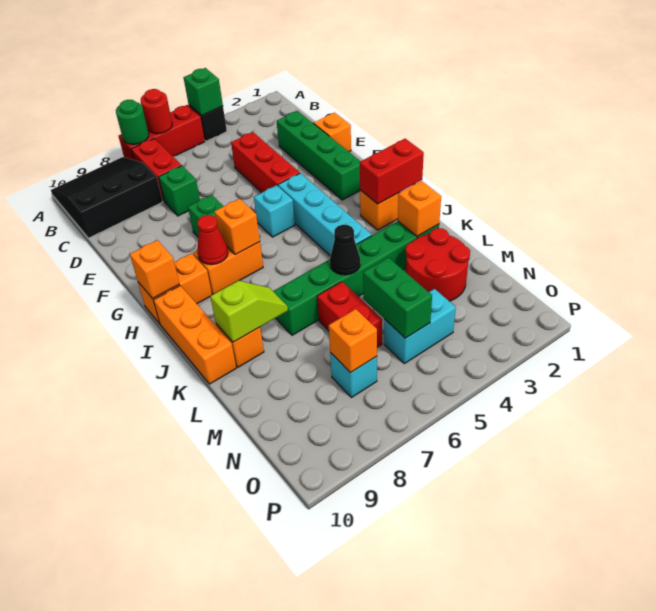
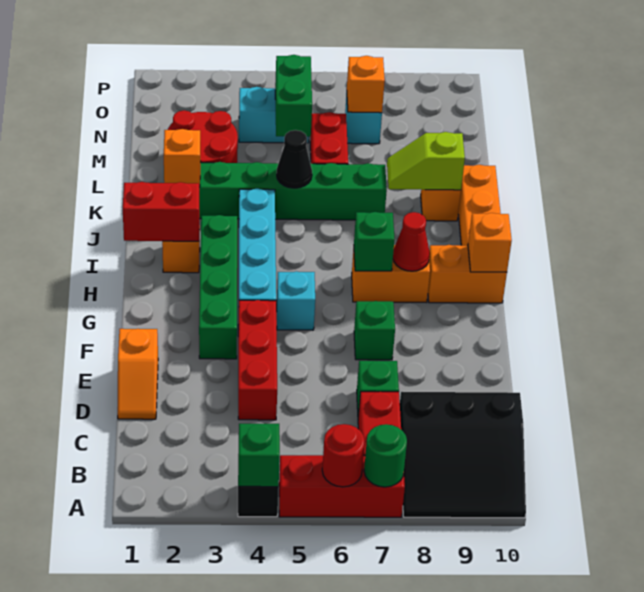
green 1x4 brick [277,111,360,200] -> green 1x4 brick moved to [199,215,237,359]
orange 1x1 brick [214,199,260,255] -> green 1x1 brick [354,212,395,271]

